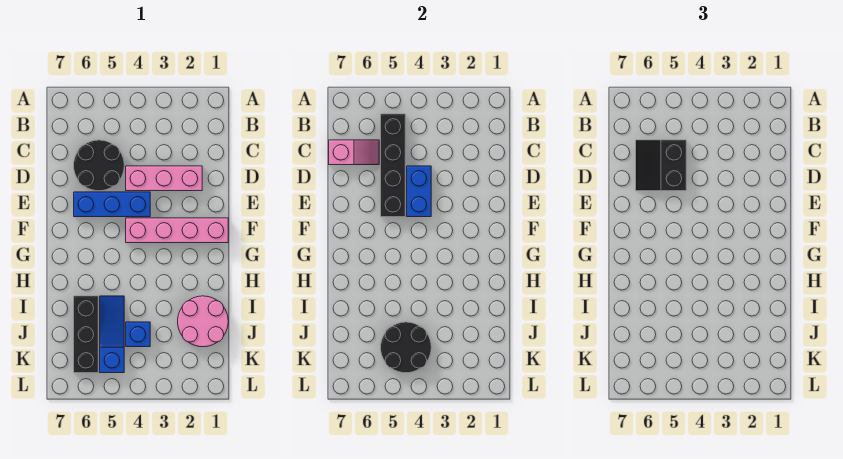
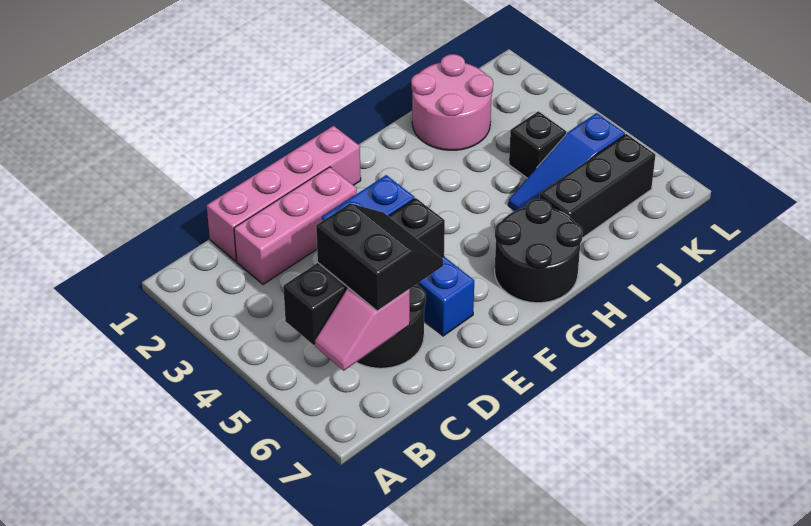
black 2x2 slope [636,140,686,191] -> black 2x2 slope turned to [316,203,443,311]
pink 1x2 slope [329,140,379,165] -> pink 1x2 slope turned to [315,288,410,371]
pink 1x3 brick [126,166,202,191] -> pink 1x3 brick turned to [234,167,357,284]
pink 1x4 brick [126,218,228,243] -> pink 1x4 brick turned to [207,126,361,261]
blue 1x1 brick [126,322,150,347] -> black 1x1 brick [509,111,566,178]
black 2x2 round brick [381,322,431,373] -> black 2x2 round brick moved to [495,199,583,303]

